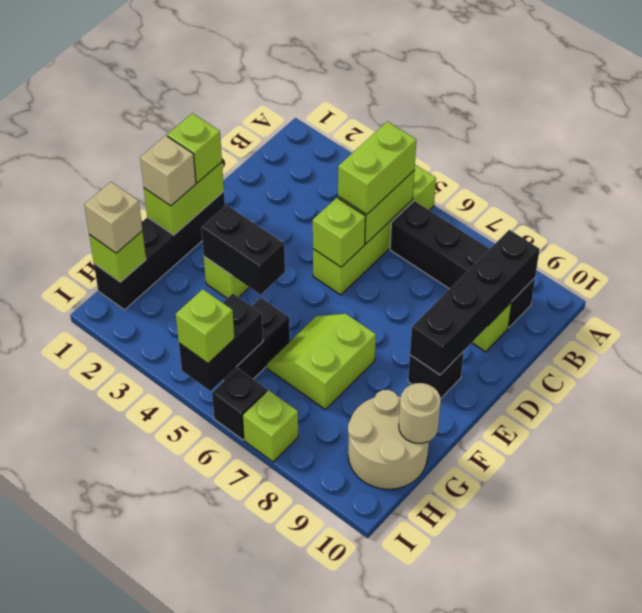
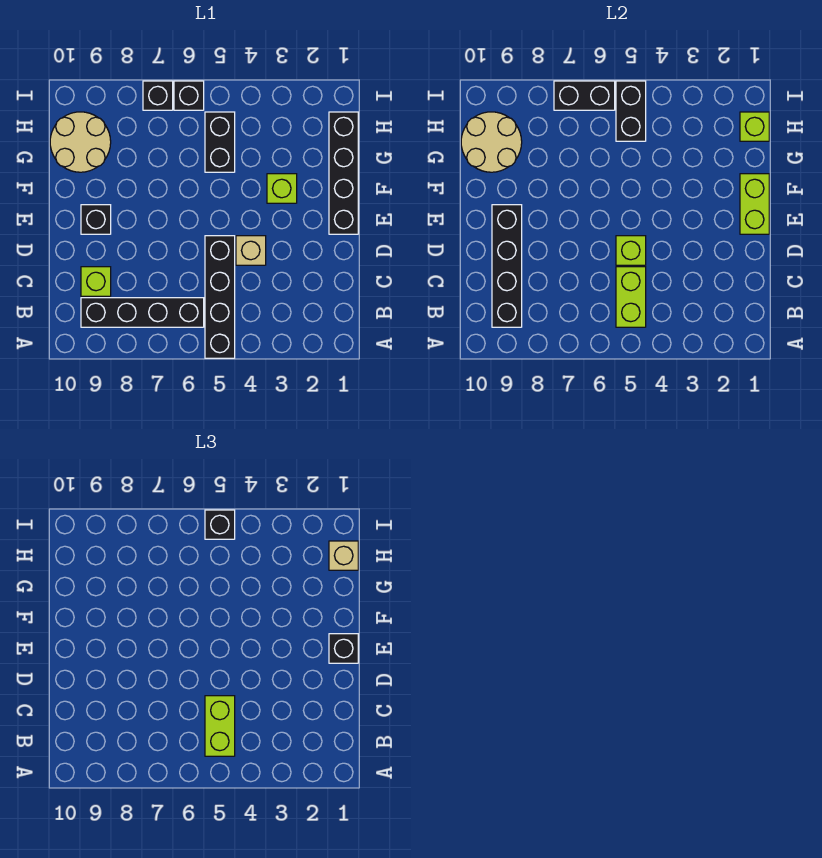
lime 1x4 brick [313,165,436,295] -> black 1x4 brick [205,236,235,358]
lime 1x1 brick [167,113,222,183] -> black 1x1 brick [329,634,358,663]
tan 1x1 brick [140,136,196,206] -> tan 1x1 brick moved to [236,236,266,265]
black 1x2 brick [201,205,285,295] -> black 1x2 brick moved to [554,81,615,110]
lime 2x2 slope [267,314,376,410] -> none
tan 1x1 round brick [399,383,441,443] -> tan 2x2 round brick [461,112,522,172]
lime 1x1 brick [176,289,234,363] -> black 1x1 brick [205,510,235,539]
lime 1x1 brick [243,390,298,462] -> black 1x1 brick [143,81,173,110]

